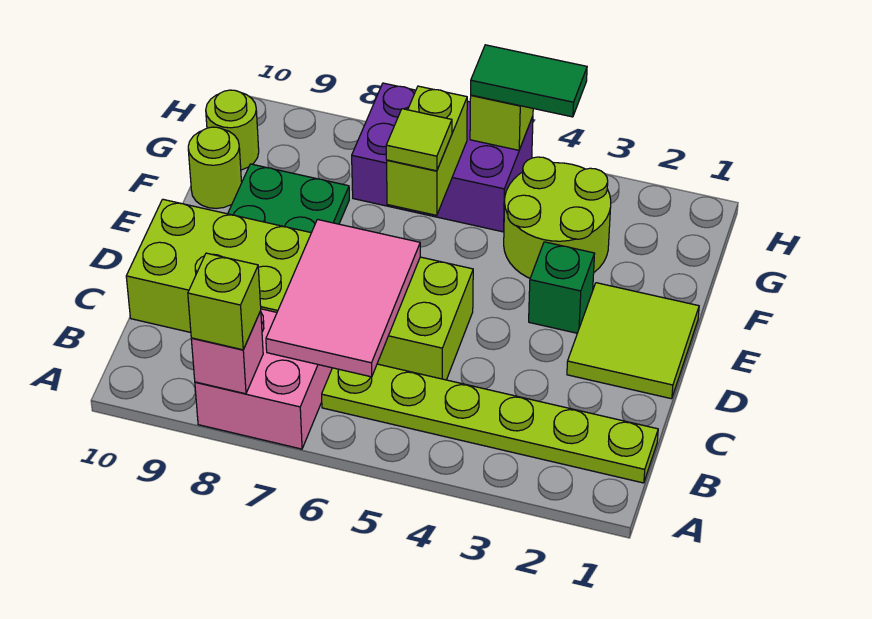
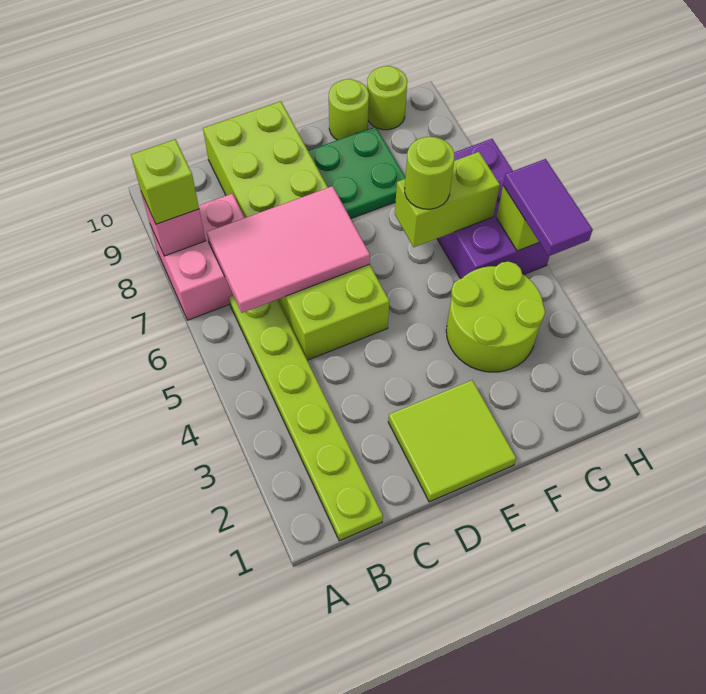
green 1x1 brick [529,242,595,333] -> none
lime 1x1 tile [386,109,452,171] -> lime 1x1 round brick [405,137,454,209]
green 1x2 tile [471,45,587,117] -> purple 1x2 tile [503,159,593,256]

